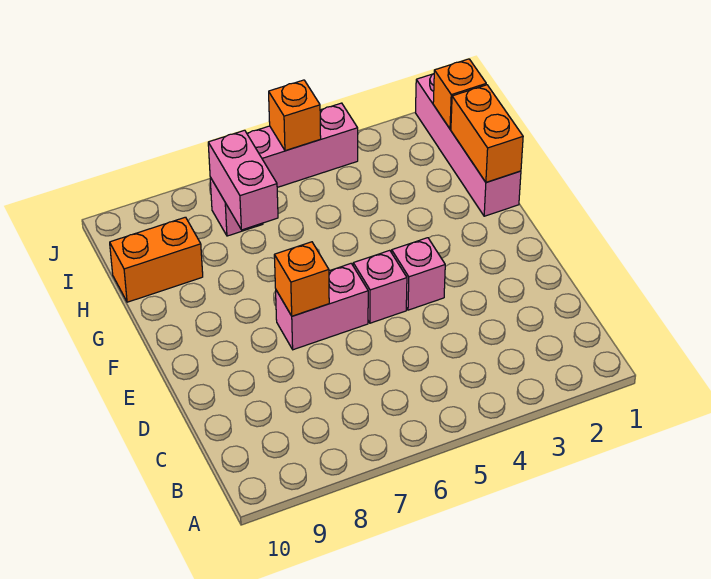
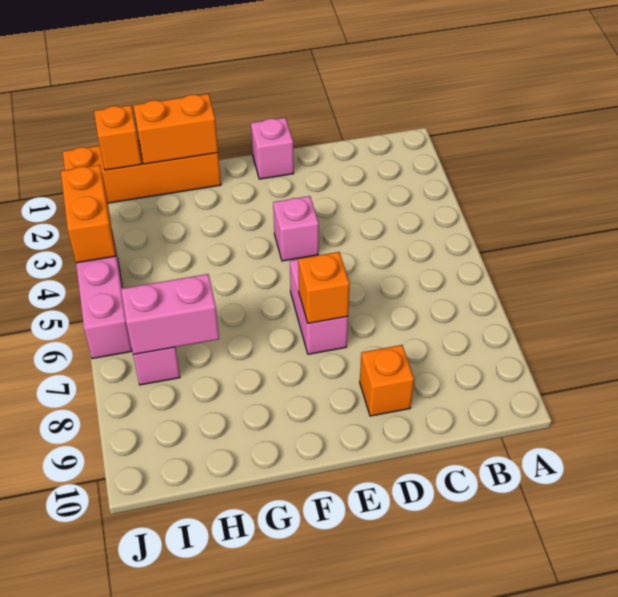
pink 1x1 brick [353,250,407,323] -> pink 1x1 brick moved to [251,118,294,179]
pink 1x4 brick [415,74,521,216] -> orange 1x4 brick [63,140,221,203]
orange 1x2 brick [110,217,203,302] -> orange 1x2 brick moved to [61,165,116,263]
orange 1x1 brick [269,80,321,151] -> orange 1x1 brick moved to [360,345,414,416]

